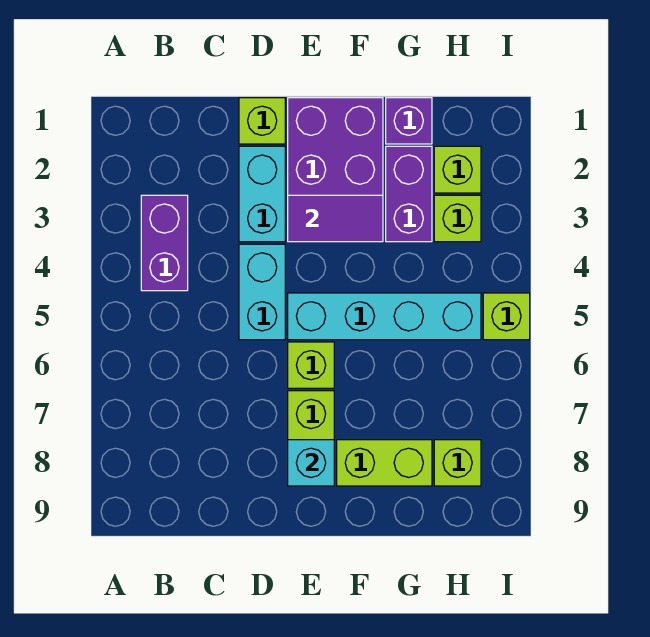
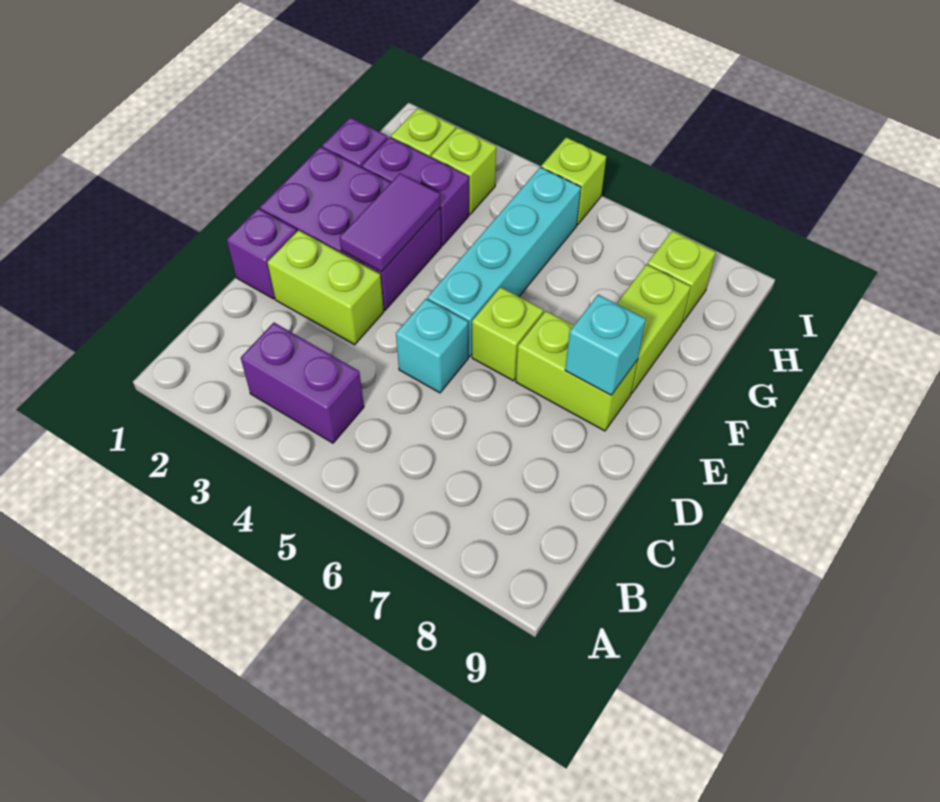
lime 1x1 brick [239,98,285,144] -> purple 1x1 brick [227,208,297,299]
cyan 1x2 brick [239,146,285,242] -> lime 1x2 brick [267,230,384,345]
cyan 1x2 brick [239,244,285,340] -> cyan 1x1 brick [396,299,468,393]

